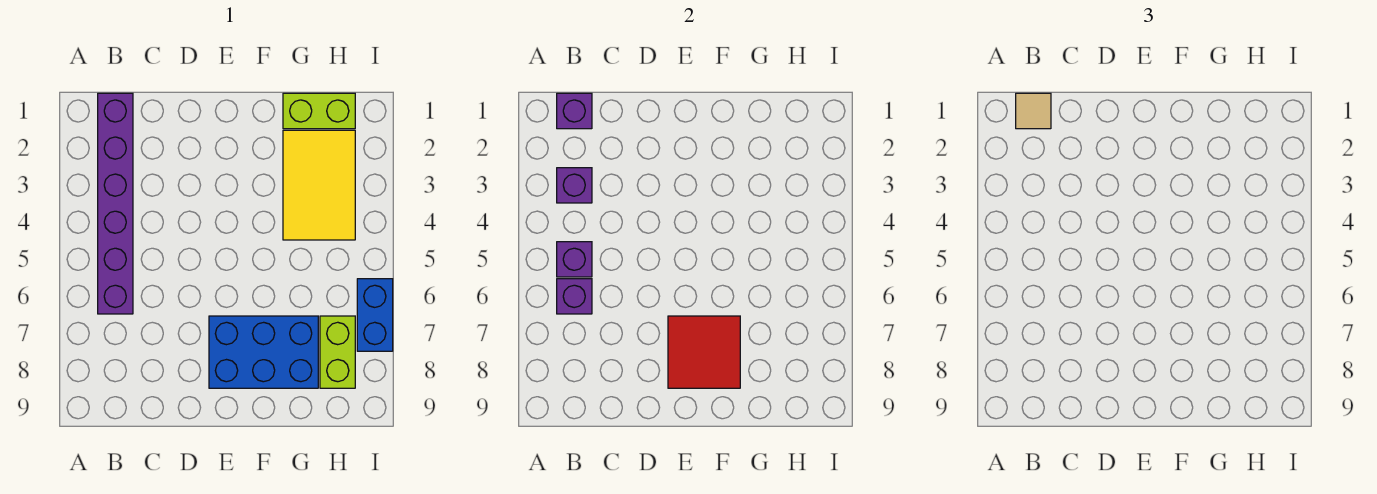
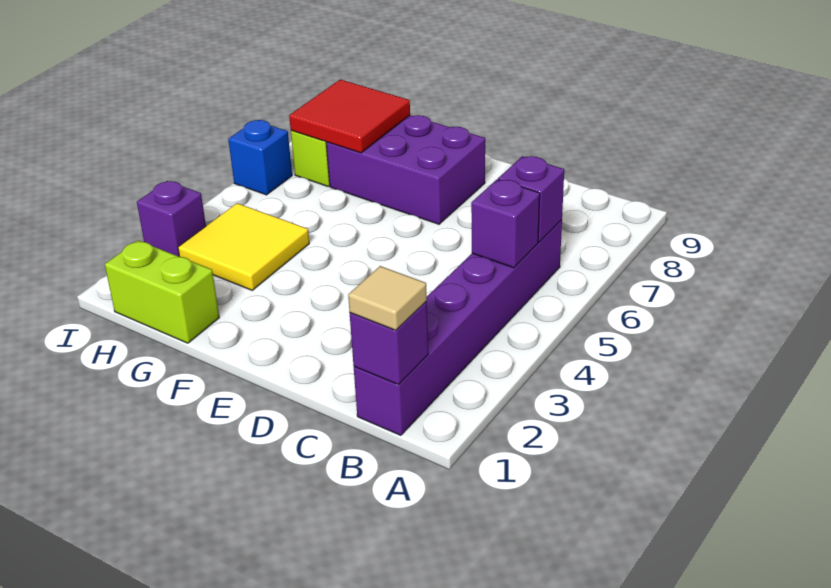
purple 1x1 brick [557,168,592,203] -> purple 1x1 brick moved to [137,181,206,256]
blue 2x3 brick [209,316,318,388] -> purple 2x3 brick [326,115,485,224]
red 2x2 tile [668,316,740,388] -> red 2x2 tile moved to [289,80,410,153]
yellow 2x3 tile [283,130,355,240] -> yellow 2x2 tile [178,203,309,290]
blue 1x2 brick [357,279,393,351] -> blue 1x1 brick [228,120,292,195]

